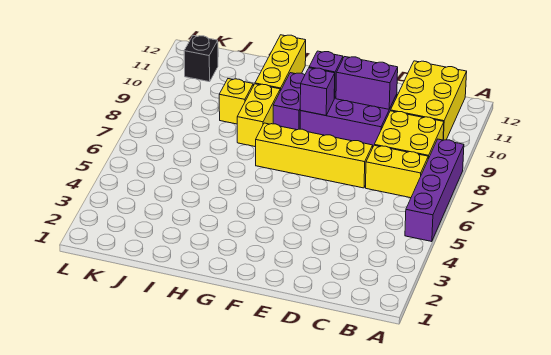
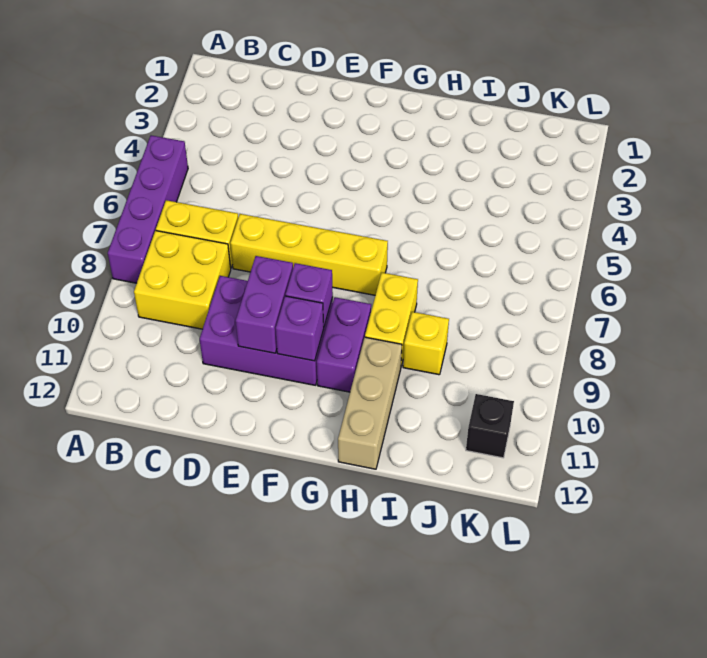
yellow 2x3 brick [391,61,467,140] -> none
purple 1x2 brick [336,57,398,109] -> purple 1x2 brick turned to [236,256,293,353]
yellow 1x3 brick [255,35,306,91] -> tan 1x3 brick [338,337,402,469]

